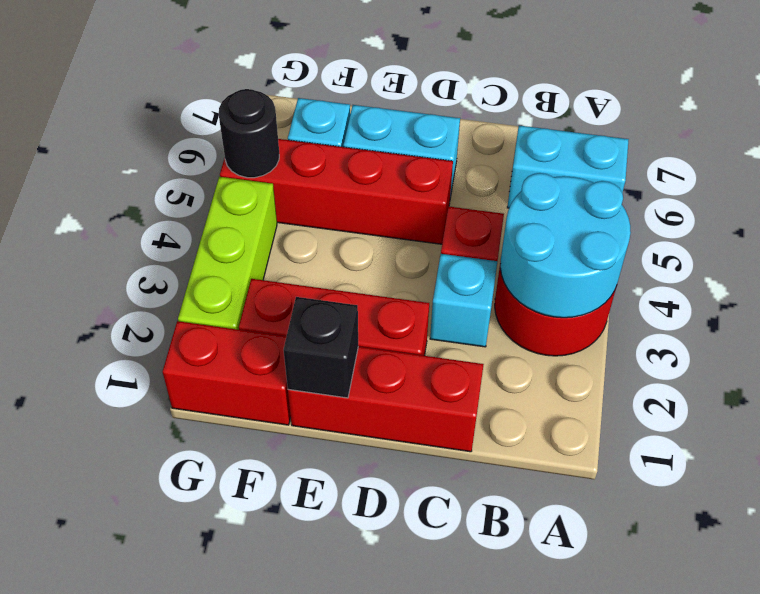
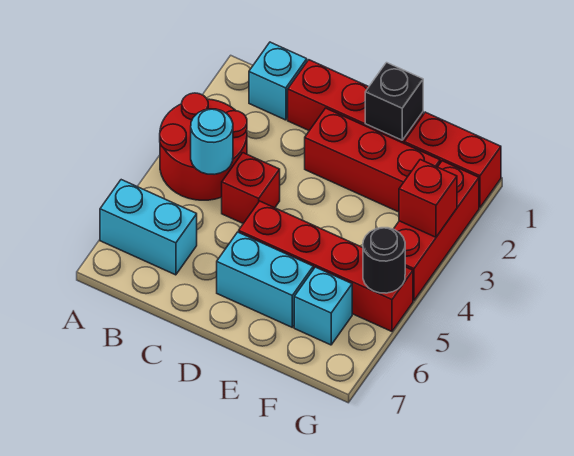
cyan 2x2 round brick [500,173,631,318] -> cyan 1x1 round brick [191,109,233,174]
cyan 1x1 brick [430,254,497,347] -> cyan 1x1 brick moved to [249,42,307,120]
lime 1x3 brick [178,177,277,330] -> red 1x3 brick [394,161,479,301]
none -> red 1x1 brick [399,160,457,237]

